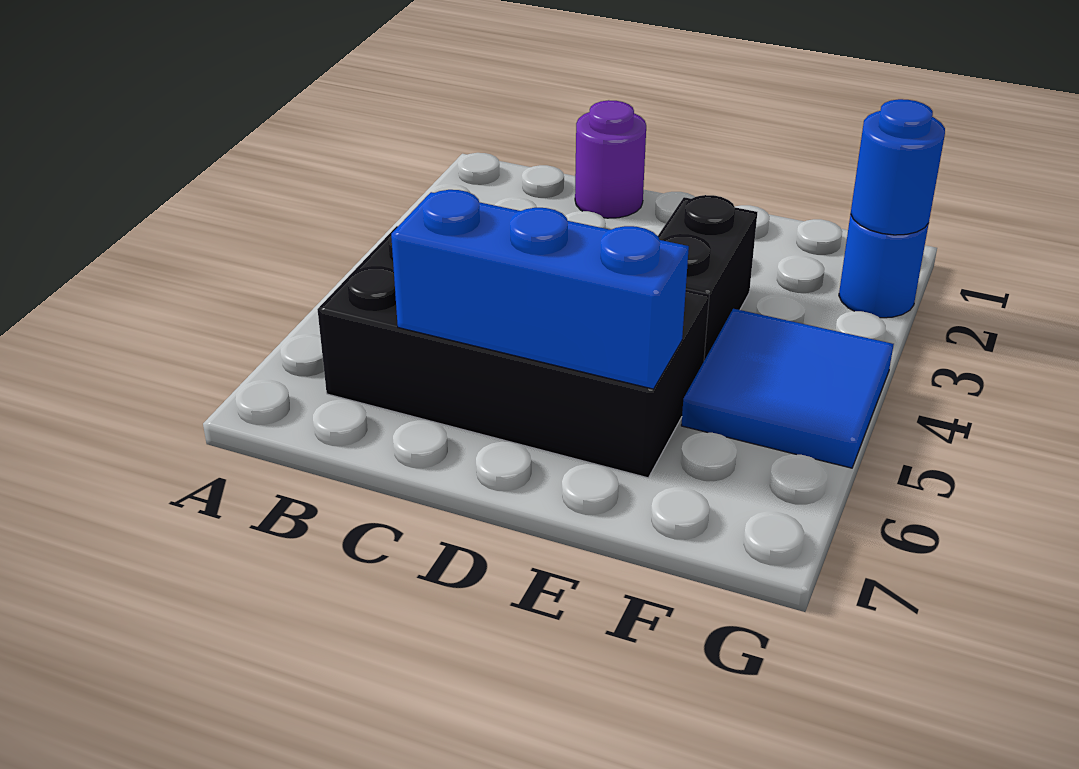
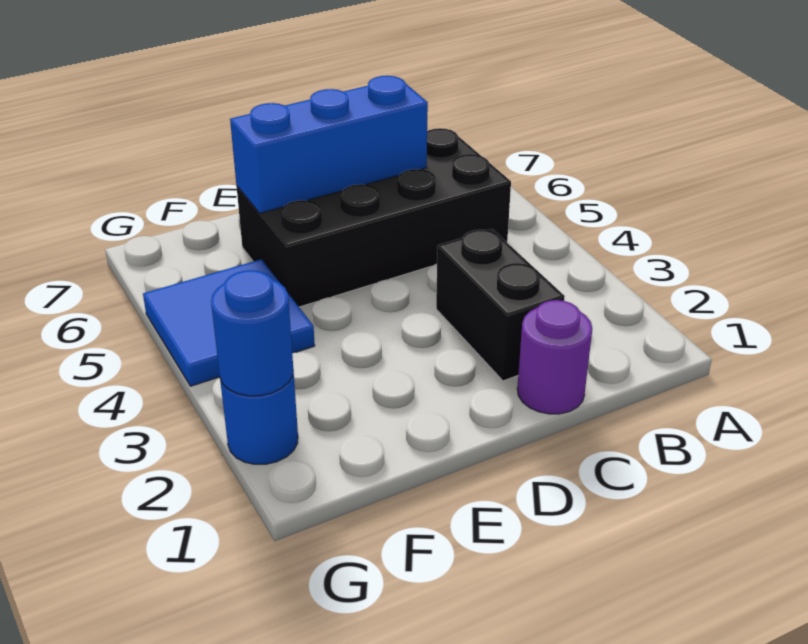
black 1x2 brick [658,195,757,360] -> black 1x2 brick moved to [436,229,565,381]

